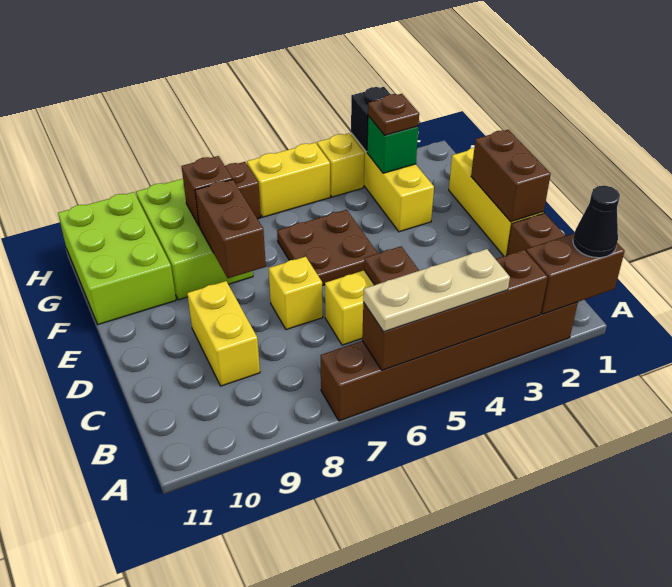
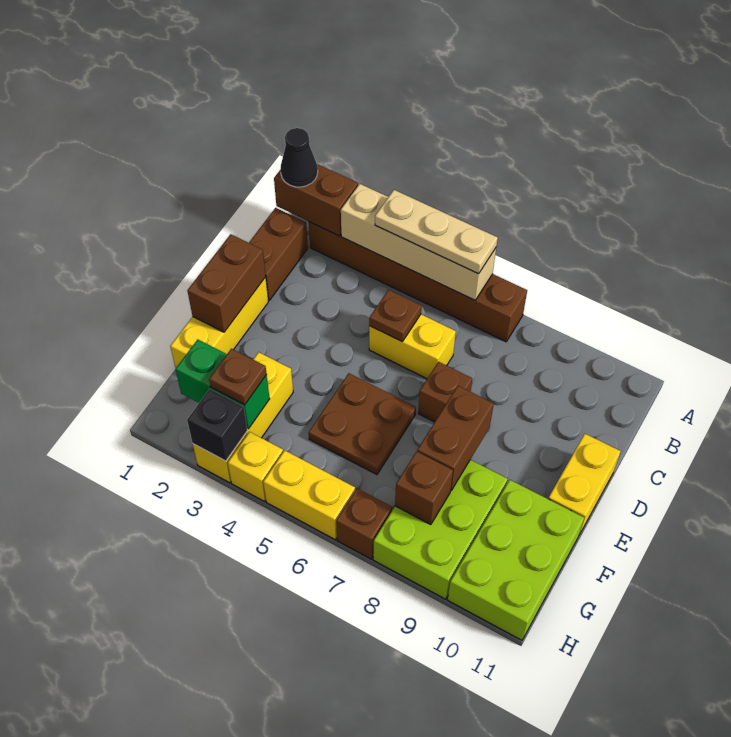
brown 1x4 brick [362,250,548,370] -> tan 1x4 brick [341,184,496,300]
yellow 1x2 brick [187,281,260,386] -> yellow 1x2 brick moved to [548,434,621,535]
yellow 1x1 brick [269,256,323,330] -> brown 1x1 brick [418,362,472,422]
green 1x1 brick [367,116,418,173] -> green 1x2 brick [176,340,270,429]

